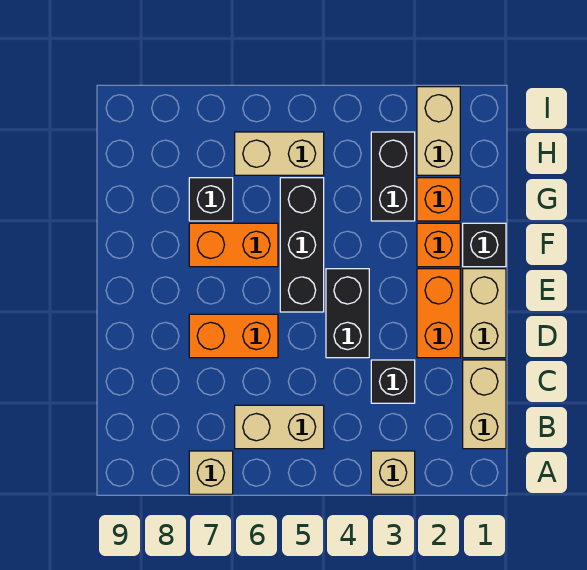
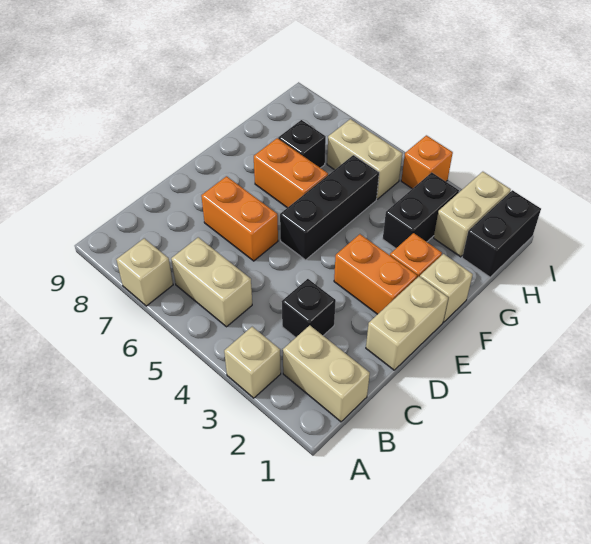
tan 1x2 brick [463,360,506,449] -> tan 1x2 brick turned to [283,325,370,422]
orange 1x2 brick [417,269,460,358] -> orange 1x2 brick turned to [334,234,417,314]
black 1x2 brick [326,269,369,358] -> black 1x2 brick moved to [462,190,541,277]
black 1x1 brick [463,223,506,267] -> tan 1x1 brick [420,254,473,322]
orange 1x1 brick [417,178,460,221] -> orange 1x1 brick moved to [401,135,453,189]

